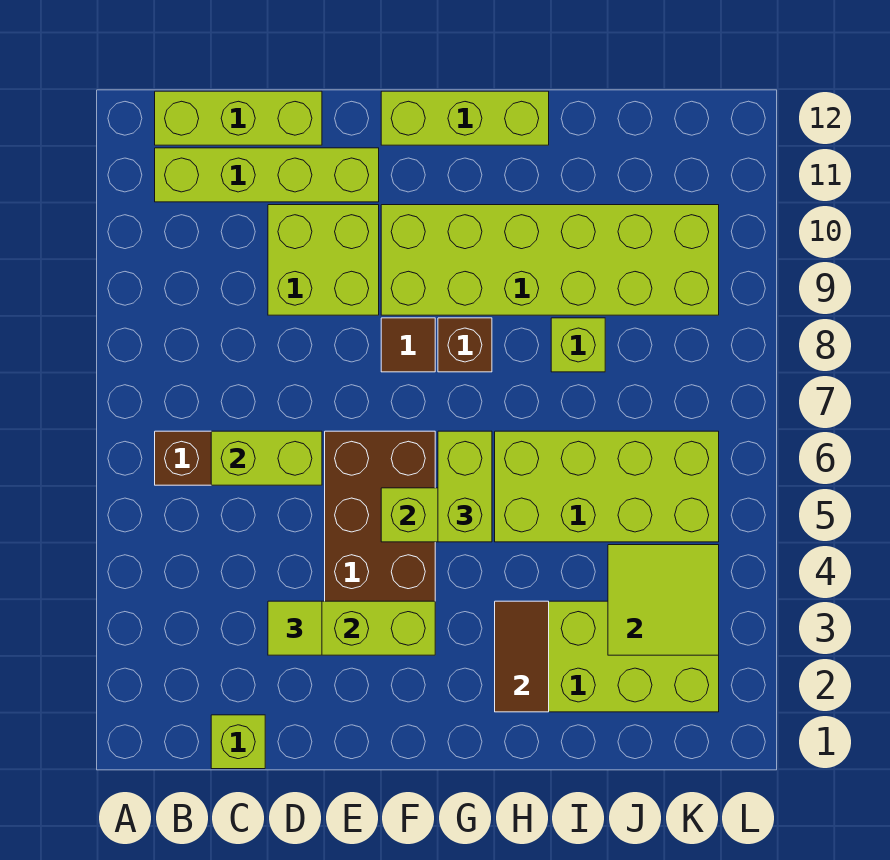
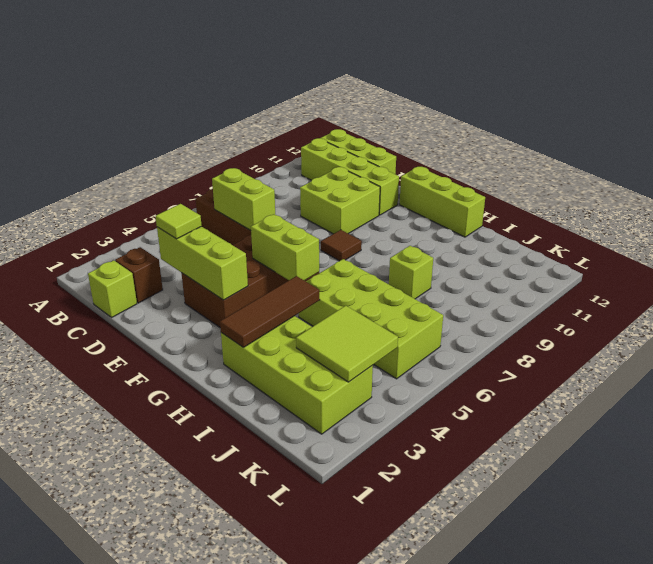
lime 2x6 brick [381,205,719,315] -> none
lime 1x2 brick [438,431,492,542] -> none
brown 1x1 brick [438,318,492,372] -> brown 1x1 brick moved to [115,247,163,303]
brown 1x2 tile [495,601,549,712] -> brown 1x3 tile [220,276,320,347]

